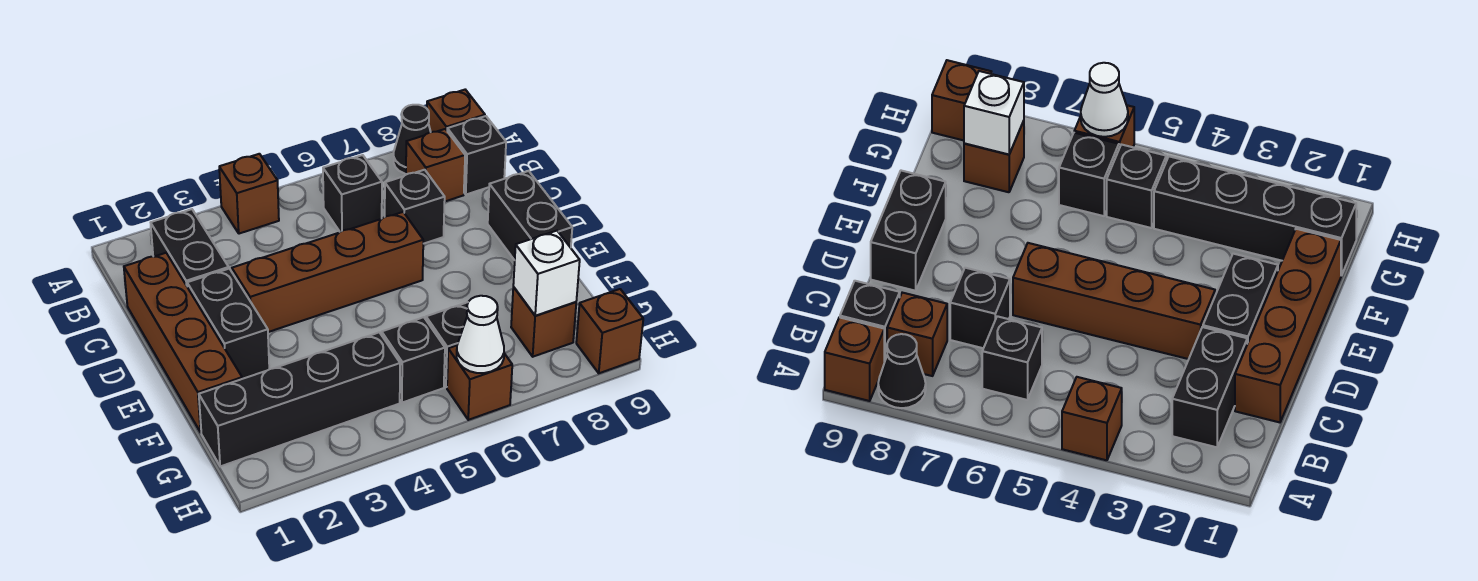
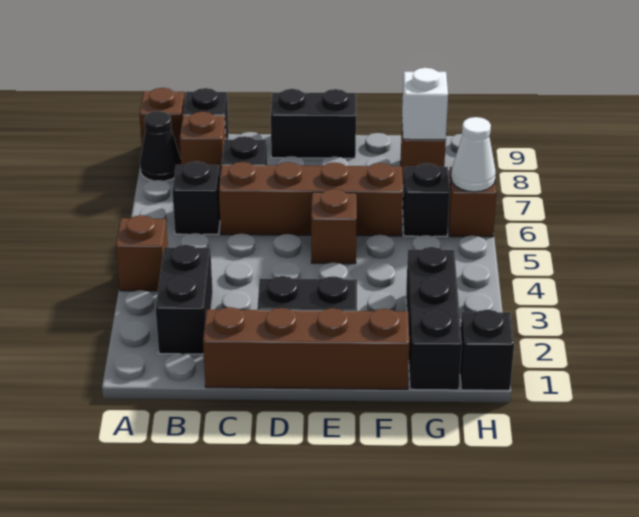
black 1x2 brick [151,209,229,286] -> black 1x2 brick turned to [156,245,213,354]
brown 1x4 brick [232,212,423,332] -> brown 1x4 brick turned to [219,162,403,236]
black 1x4 brick [199,332,400,466] -> black 1x3 brick [406,247,462,390]
black 1x1 brick [382,317,445,403] -> black 1x1 brick moved to [460,310,514,390]
brown 1x1 brick [576,289,643,373] -> brown 1x1 brick moved to [311,189,357,264]

